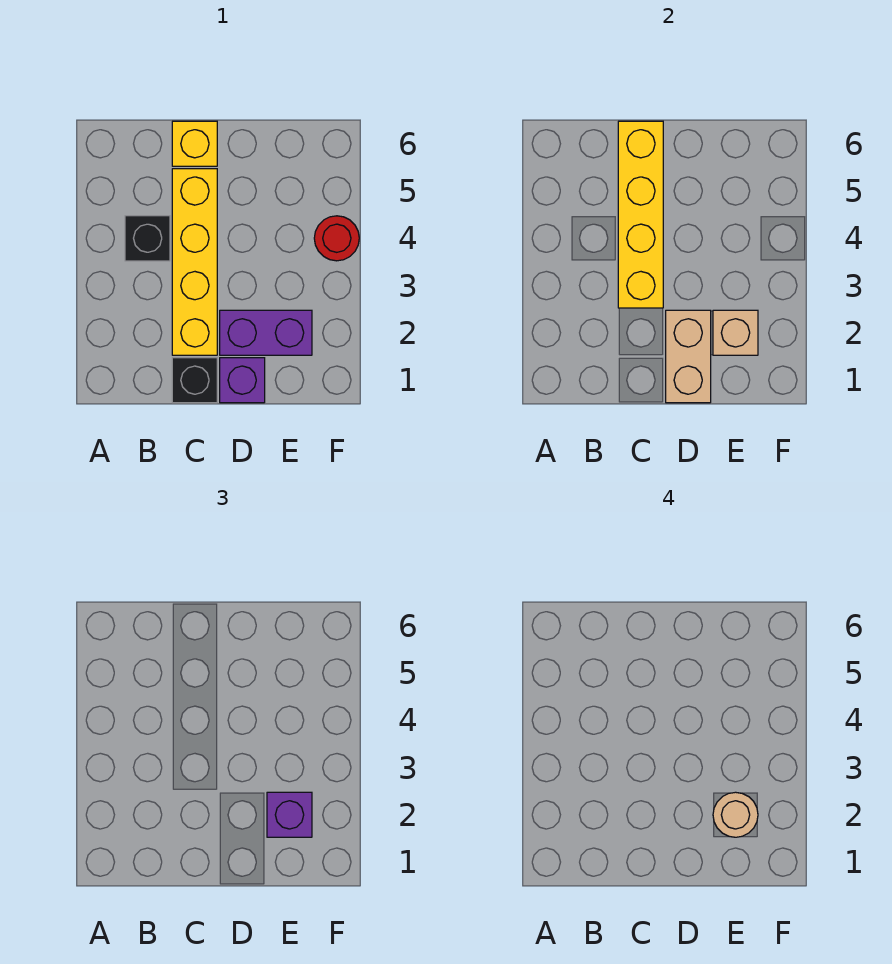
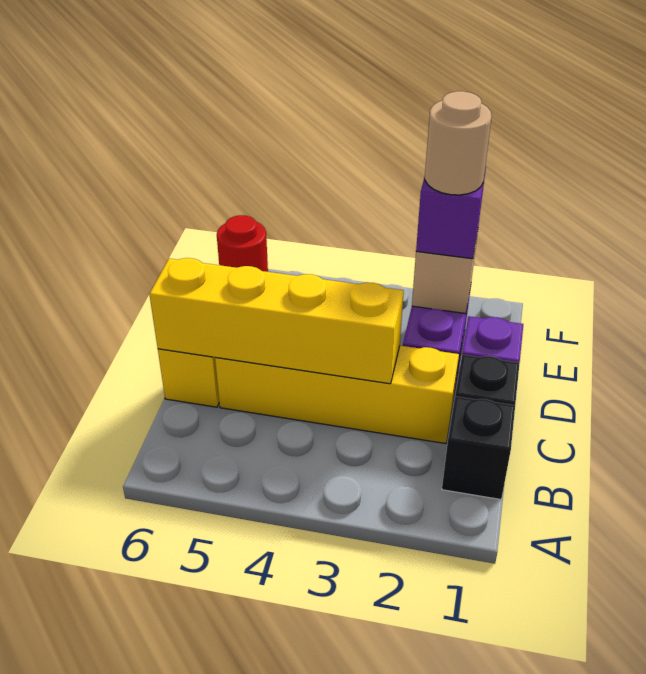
black 1x1 brick [125,216,170,261] -> black 1x1 brick moved to [442,396,515,499]
tan 1x2 brick [666,310,711,403] -> none
red 1x1 round brick [314,216,359,261] -> red 1x1 round brick moved to [217,215,268,272]

